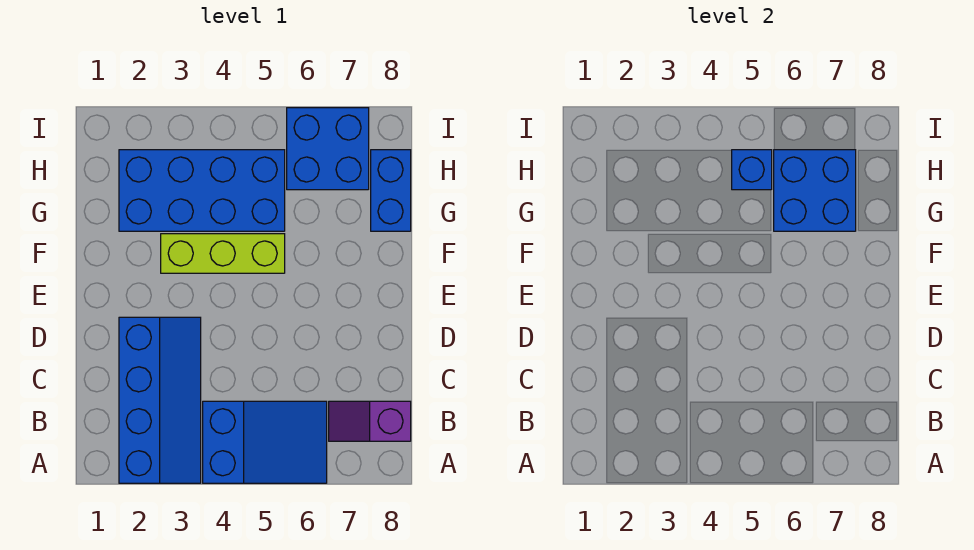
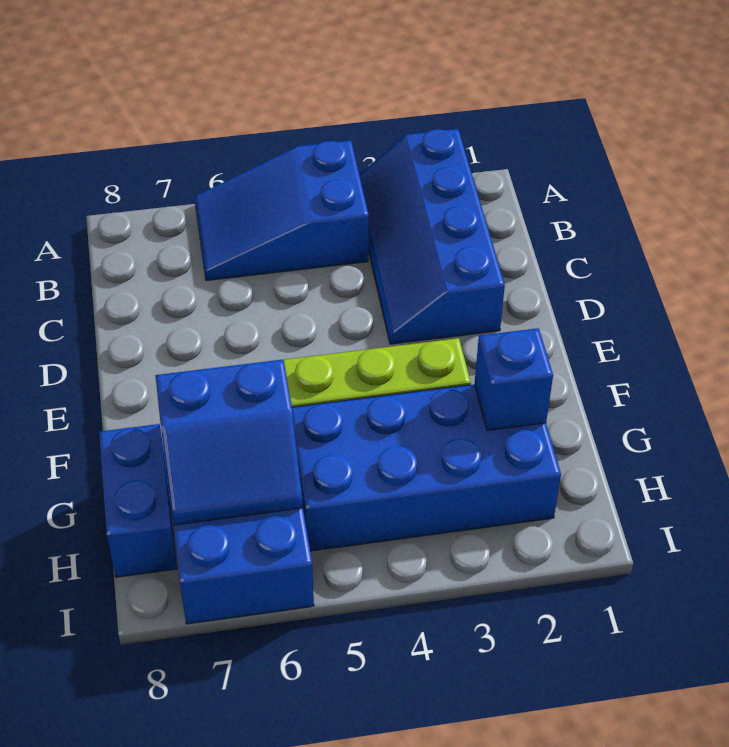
purple 1x2 slope [329,401,411,441] -> none
blue 2x2 brick [774,150,856,231] -> blue 2x2 slope [155,360,303,525]
blue 1x1 brick [732,150,772,190] -> blue 1x1 brick moved to [475,328,553,430]

